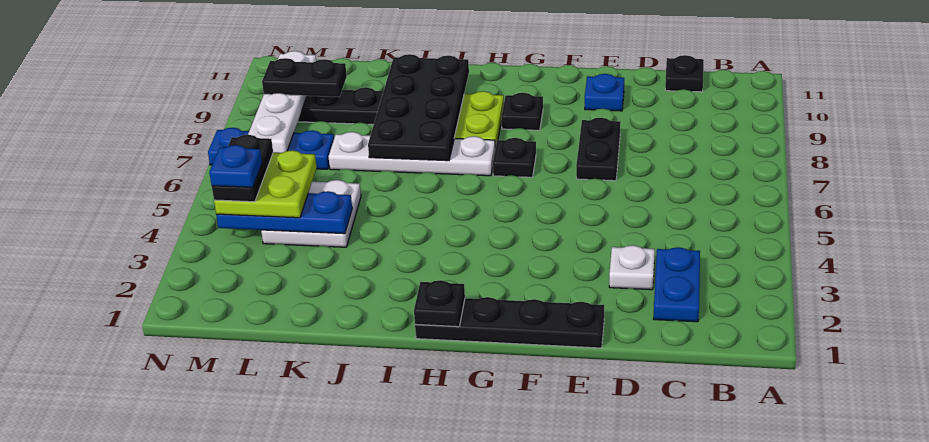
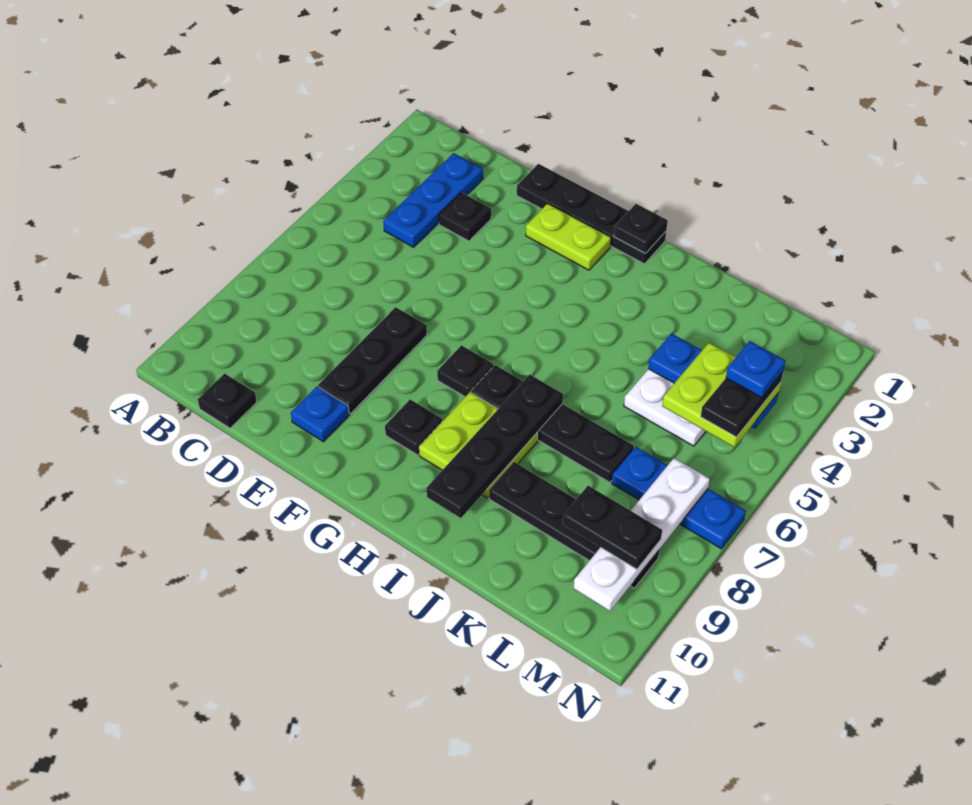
blue 1x2 plate [654,247,700,322] -> blue 1x3 plate [383,153,483,247]
white 1x1 plate [609,245,655,290] -> black 1x1 plate [439,192,491,241]
black 1x2 plate [576,118,620,181] -> black 1x3 plate [318,307,427,414]
none -> lime 1x2 plate [526,203,611,270]
white 1x4 plate [328,132,495,176] -> black 1x4 plate [471,365,634,483]
black 2x4 plate [368,54,469,161] -> black 1x4 plate [427,375,563,518]

